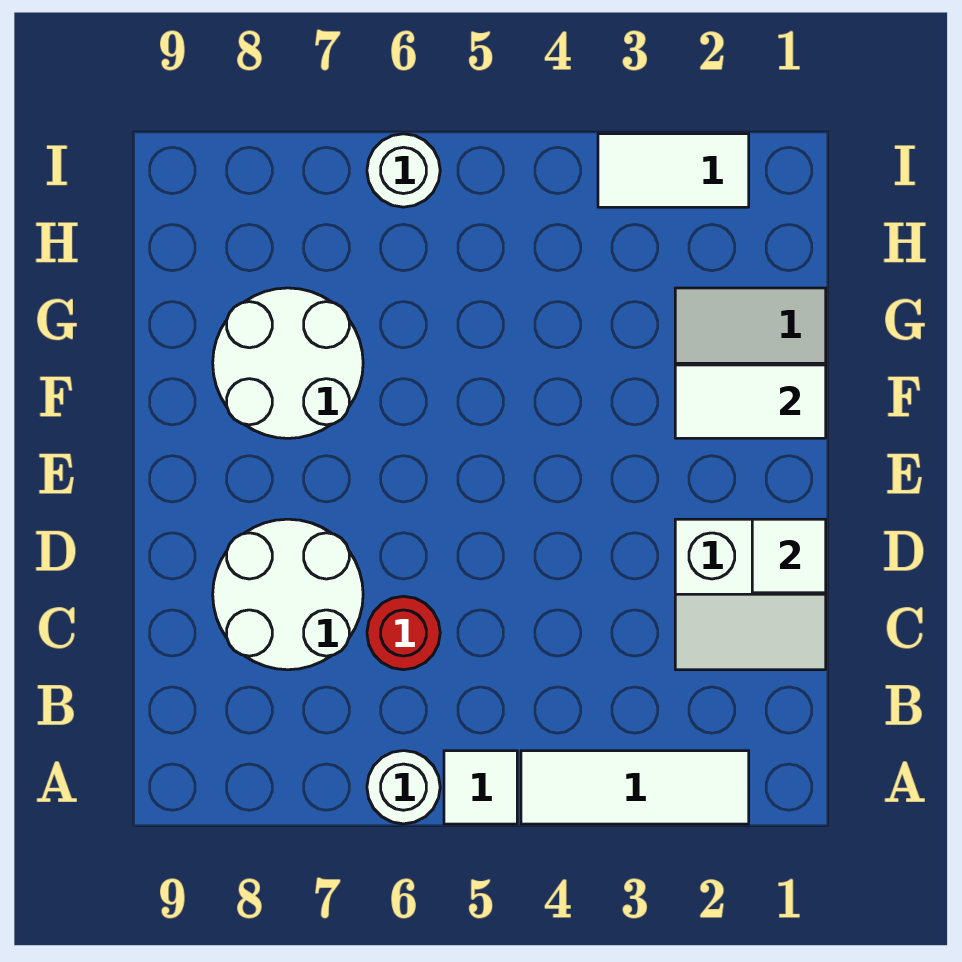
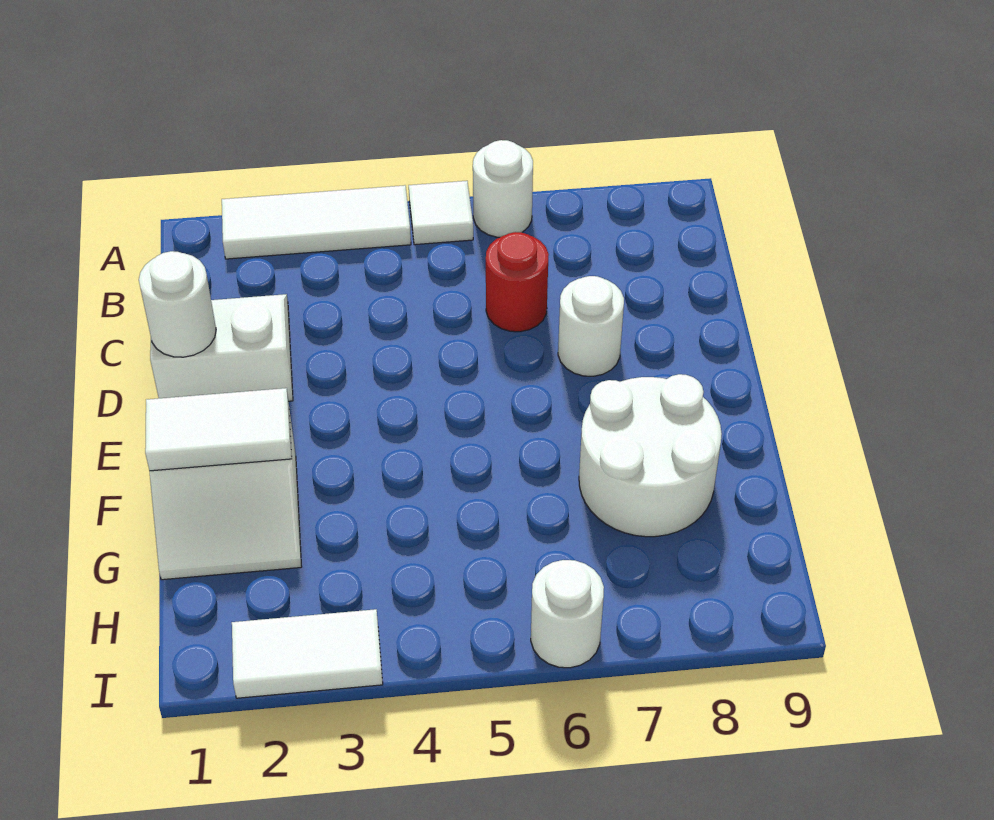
white 2x2 round brick [213,519,363,670] -> white 1x1 round brick [558,276,624,376]
white 1x1 tile [752,519,826,593] -> white 1x1 round brick [139,251,216,357]

